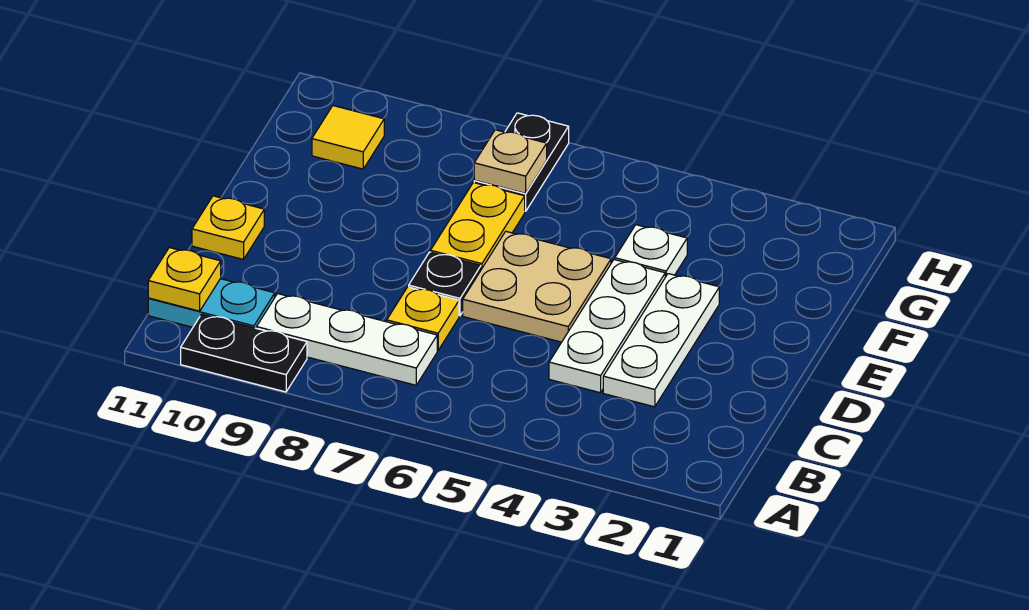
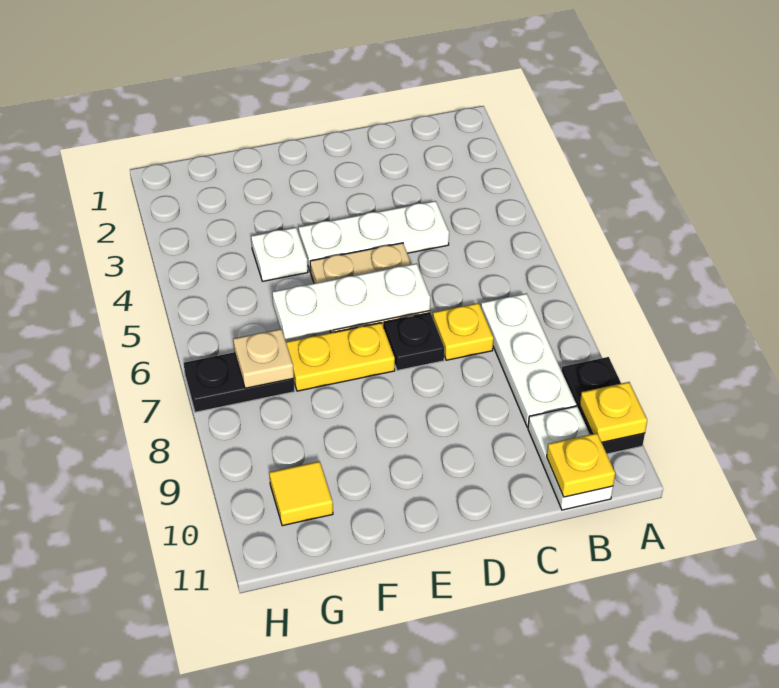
cyan 1x2 plate [148,279,275,328] -> white 1x2 plate [528,406,613,510]
white 1x3 plate [603,274,719,407] -> white 1x3 plate moved to [272,263,430,340]
yellow 1x1 plate [192,196,264,260] -> yellow 1x1 plate moved to [580,382,647,442]

